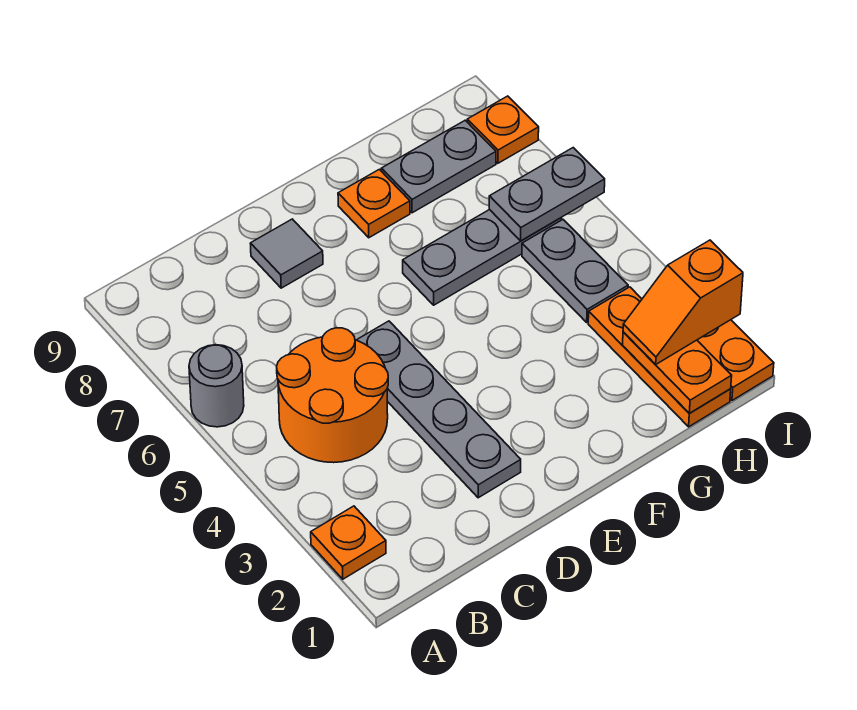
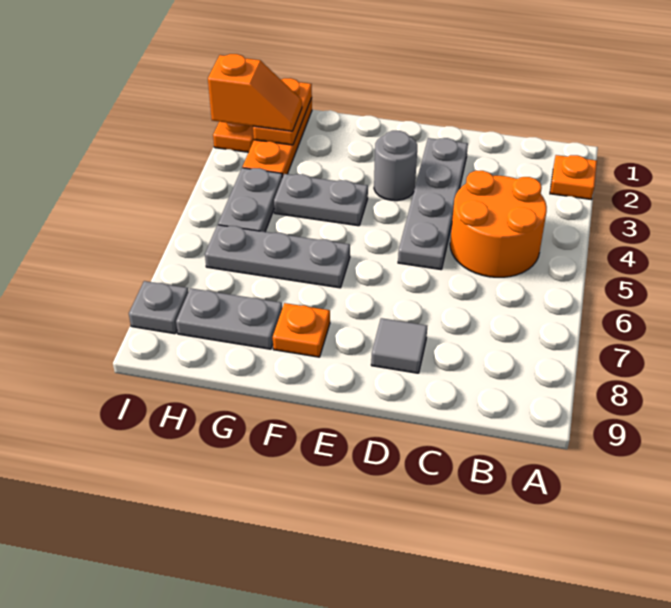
grey 1x1 round brick [189,345,244,427] -> grey 1x1 round brick moved to [374,131,417,201]
grey 1x2 plate [489,148,605,241] -> grey 1x2 plate moved to [274,174,368,226]
orange 1x1 plate [467,96,539,163] -> grey 1x1 plate [129,281,188,334]

